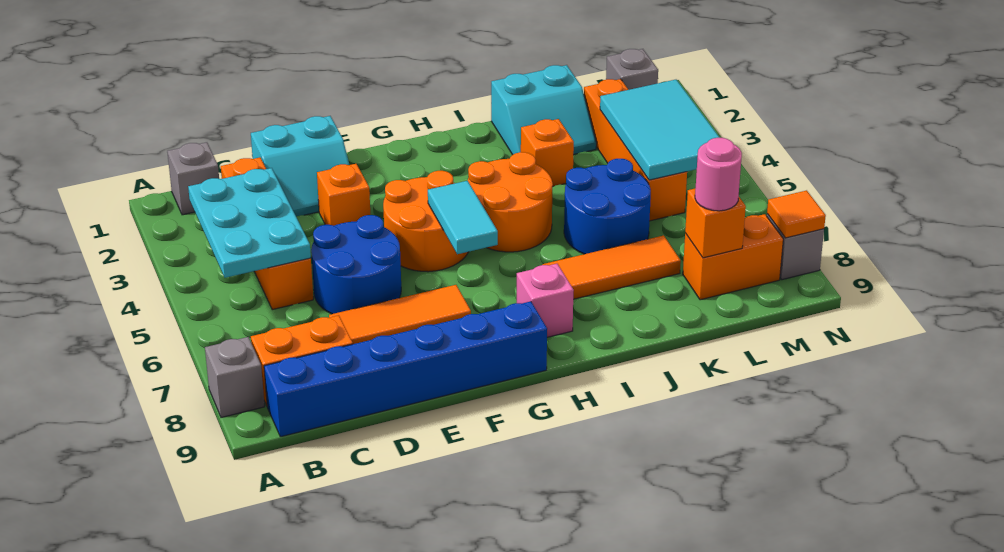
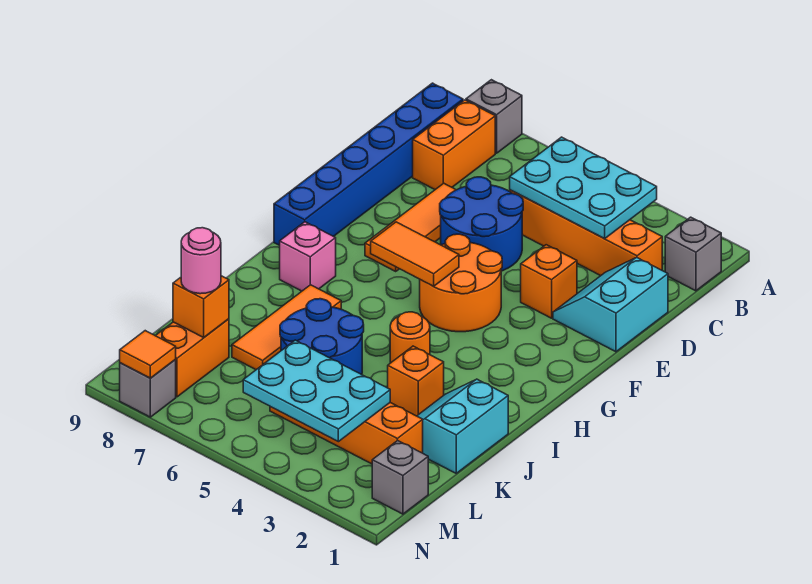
cyan 1x2 tile [428,181,498,254] -> orange 1x2 tile [371,222,459,286]
orange 2x2 round brick [468,152,553,252] -> orange 1x1 round brick [390,312,430,363]
cyan 2x3 tile [600,80,720,180] -> cyan 2x3 plate [243,340,390,442]

